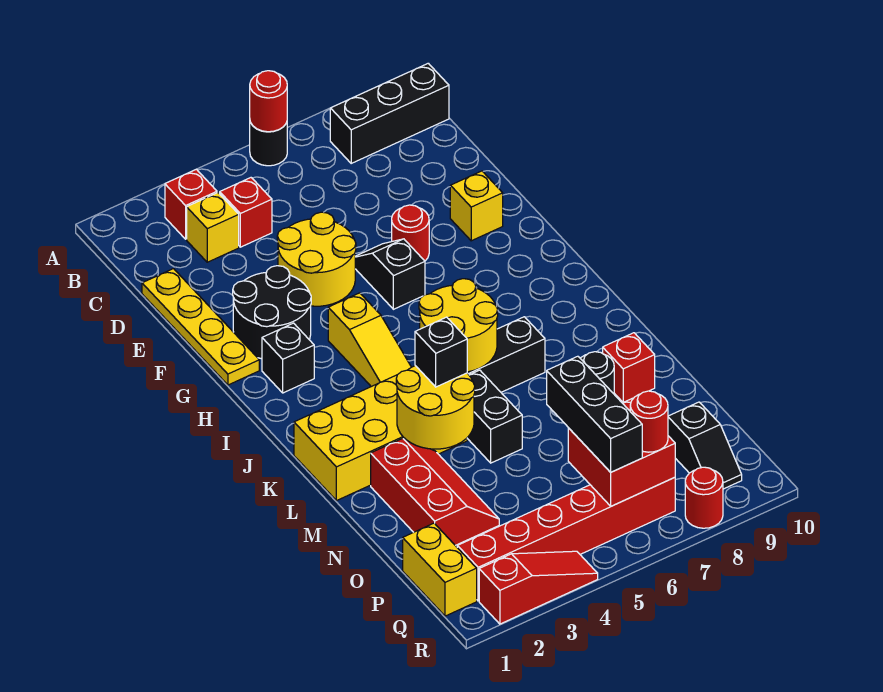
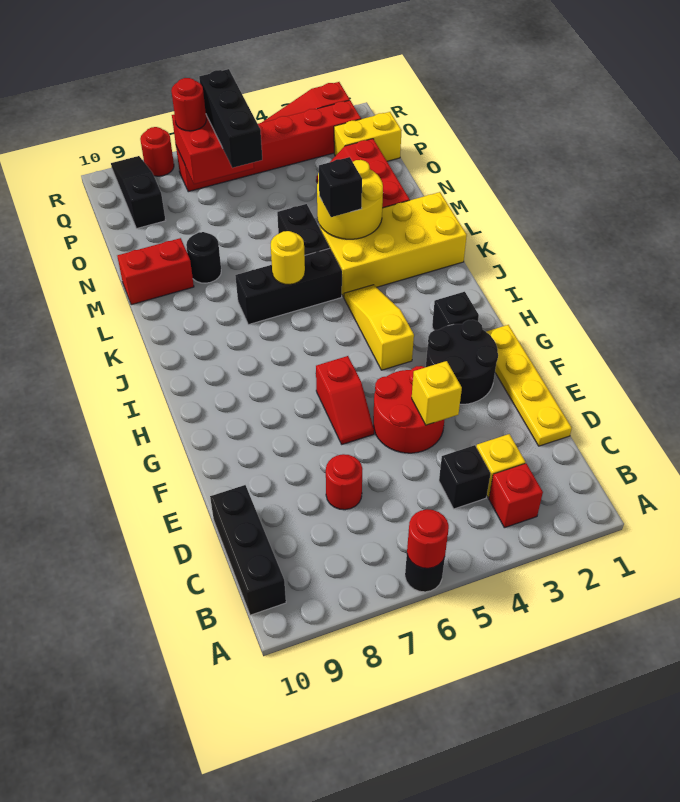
black 1x3 brick [330,63,449,163] -> black 1x3 brick turned to [210,485,286,615]
red 1x1 brick [220,178,272,247] -> black 1x1 brick [439,445,490,509]
yellow 2x2 round brick [277,212,356,306] -> red 2x2 round brick [373,366,445,453]
black 1x2 slope [355,239,425,309] -> red 1x2 slope [316,356,374,444]
red 1x1 round brick [392,205,429,261] -> red 1x1 round brick moved to [326,454,362,510]
yellow 1x1 brick [450,171,503,241] -> yellow 1x1 brick moved to [412,361,462,425]
yellow 2x2 round brick [419,279,498,372] -> yellow 1x1 round brick [271,231,305,284]
red 1x1 brick [603,333,655,402] -> red 1x2 brick [117,238,194,305]
yellow 1x2 brick [403,523,477,616] -> yellow 1x2 brick turned to [334,112,402,161]
black 1x2 slope [668,402,742,489] -> black 1x3 slope [111,156,166,229]

